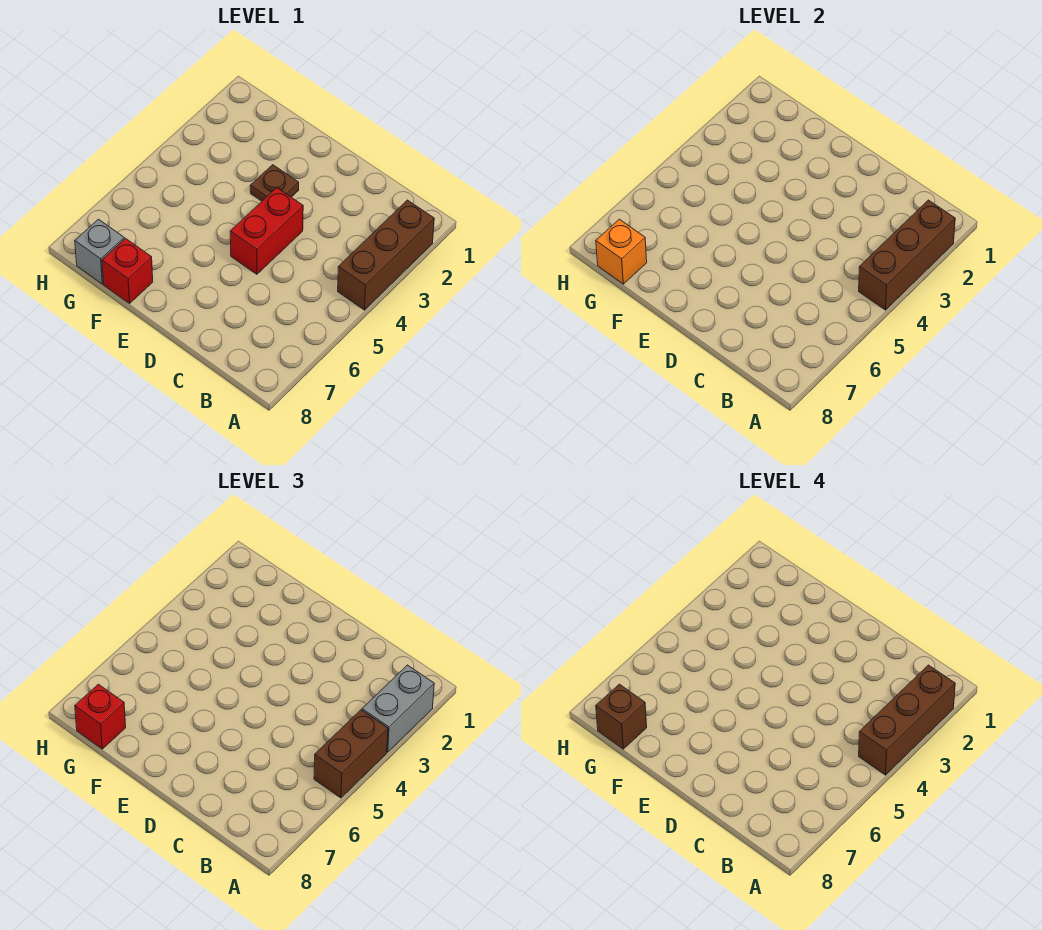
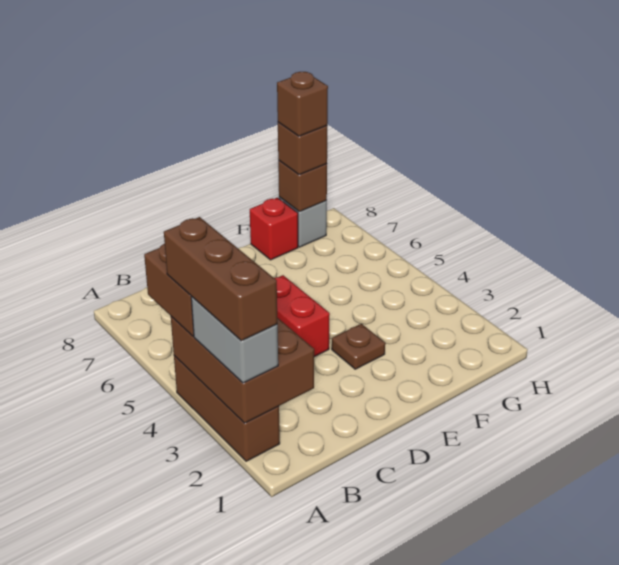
brown 1x3 brick [859,200,955,310] -> brown 2x3 brick [171,317,314,423]
orange 1x1 brick [596,219,647,284] -> brown 1x1 brick [278,161,327,212]
red 1x1 brick [75,684,126,749] -> brown 1x1 brick [278,122,327,175]

